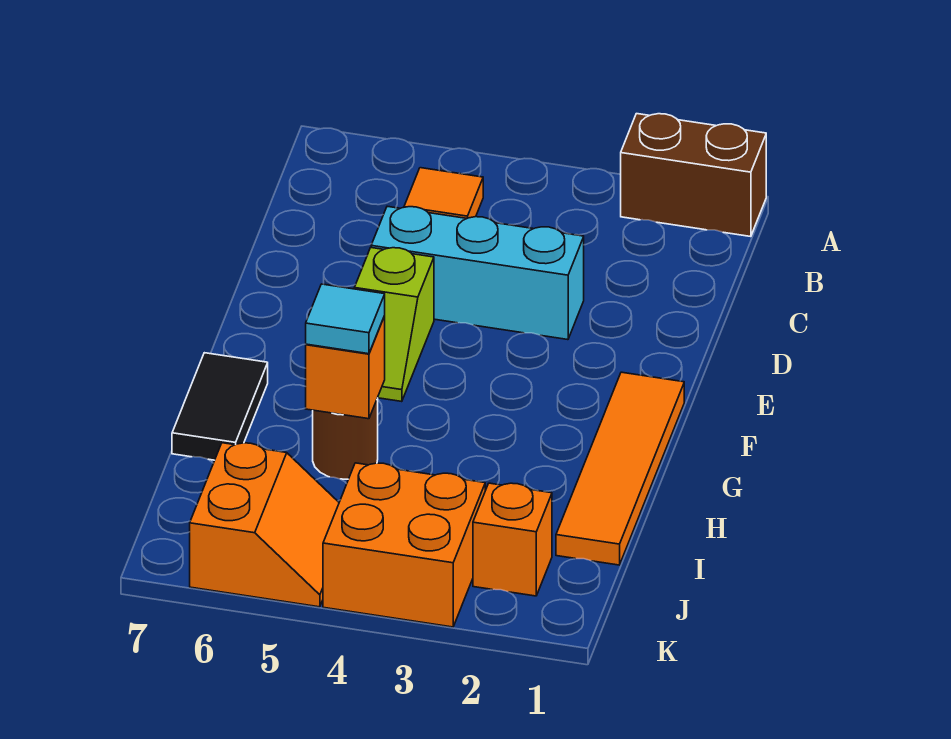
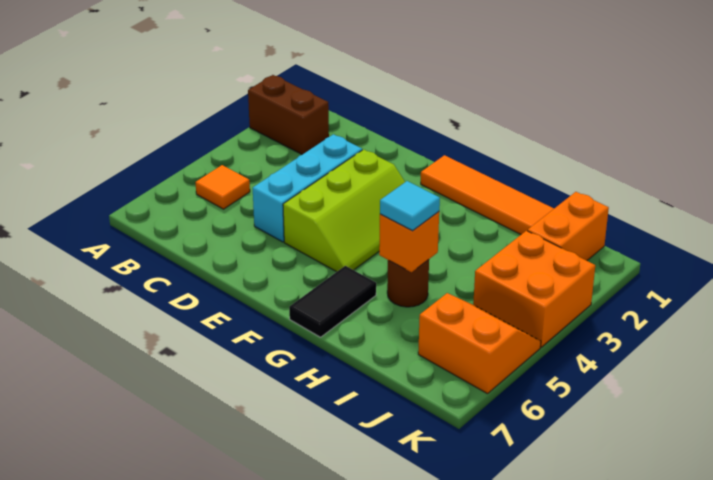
brown 1x2 brick [621,114,766,237] -> brown 1x2 brick turned to [248,75,329,155]
lime 1x2 slope [354,248,434,402] -> lime 2x3 slope [283,149,405,272]
black 1x2 tile [172,353,268,460] -> black 1x2 tile turned to [289,266,376,337]
orange 1x1 brick [473,483,552,596] -> orange 1x2 brick [527,192,609,261]

